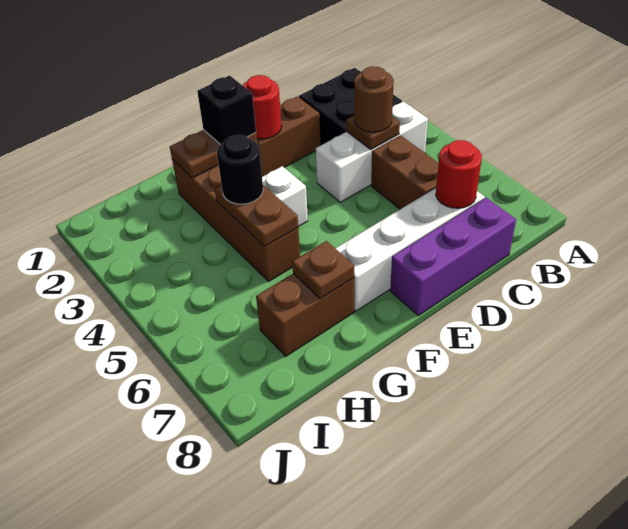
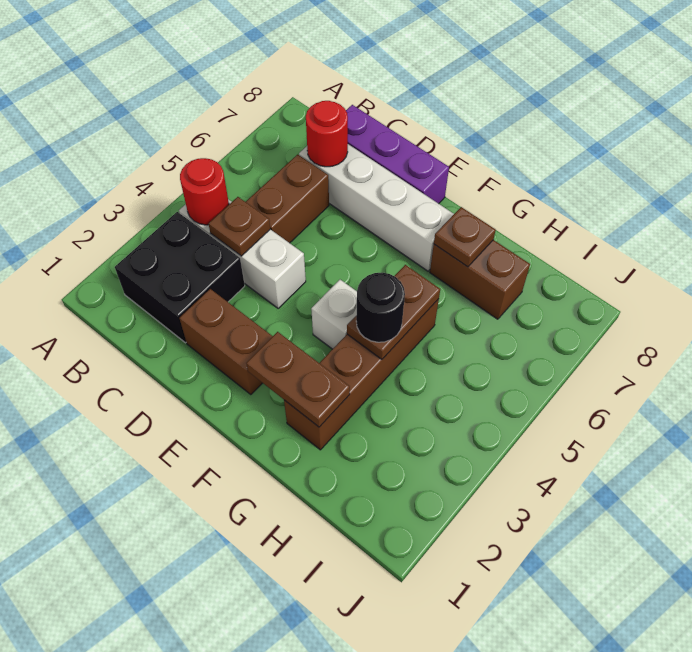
brown 1x1 round brick [354,67,394,132] -> none
red 1x1 round brick [243,75,282,139] -> red 1x1 round brick moved to [180,158,229,225]
black 1x1 brick [197,75,256,144] -> none

